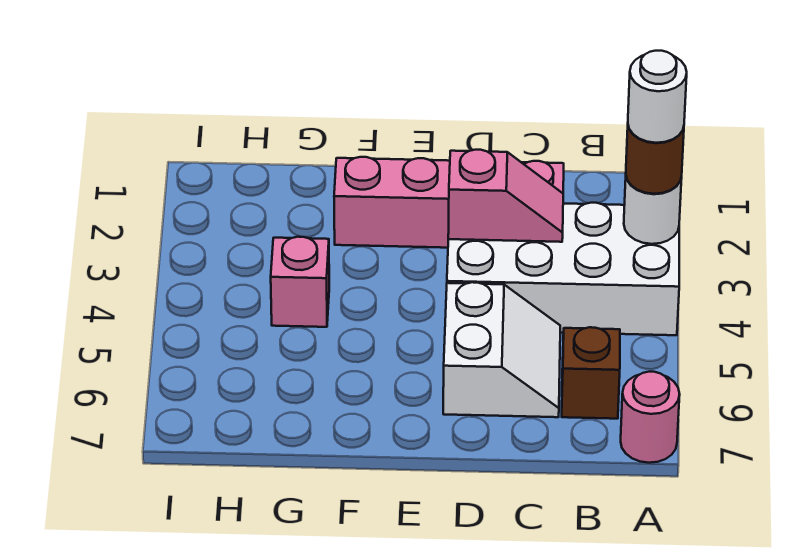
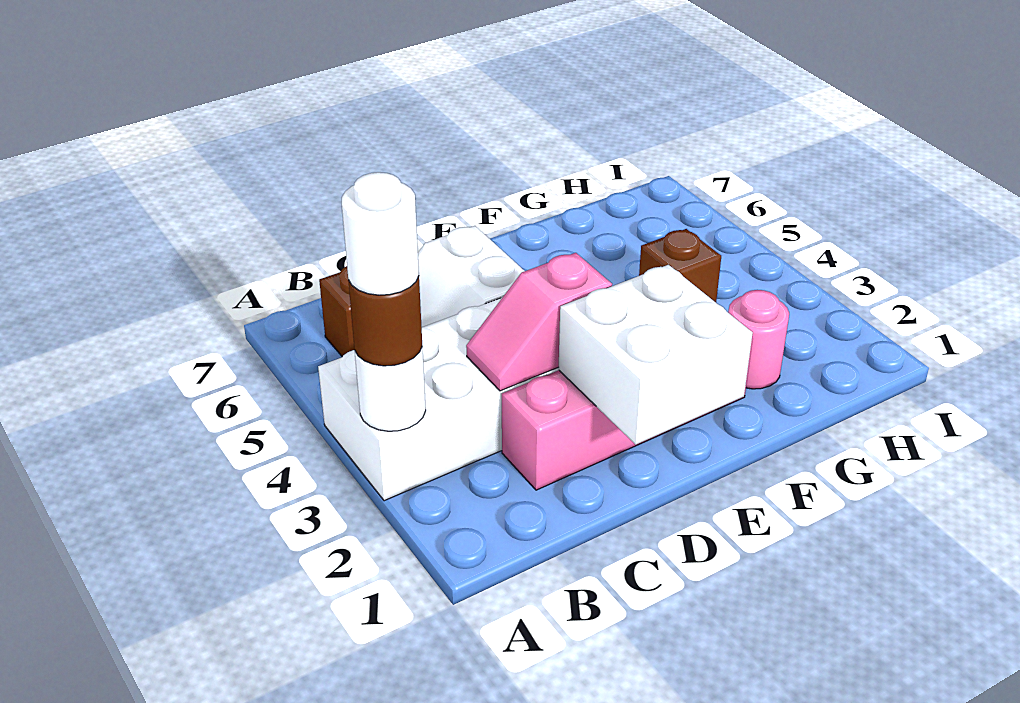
pink 1x1 round brick [621,372,680,463] -> pink 1x1 round brick moved to [728,290,789,389]
none -> white 2x2 brick [558,265,753,444]
pink 1x1 brick [271,237,329,327] -> brown 1x1 brick [639,229,721,302]

